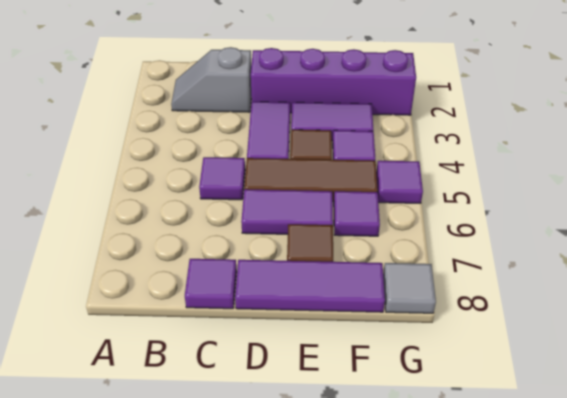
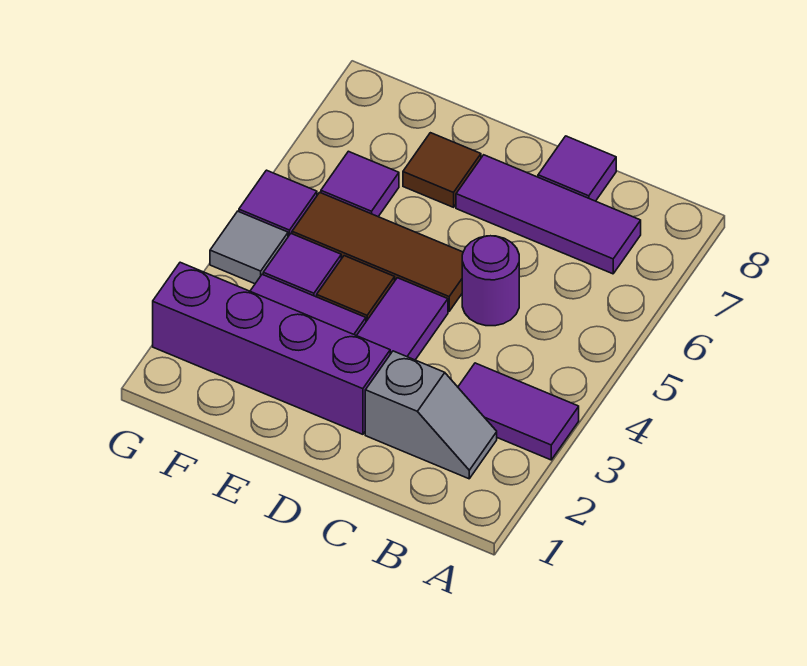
purple 1x1 tile [199,157,245,200] -> purple 1x1 round brick [462,236,519,326]
purple 1x2 tile [241,189,333,234] -> purple 1x2 tile moved to [458,363,579,460]
purple 1x3 tile [235,260,385,312] -> purple 1x3 tile moved to [456,155,641,274]
grey 1x1 tile [383,263,436,313] -> grey 1x1 tile moved to [210,211,288,284]

